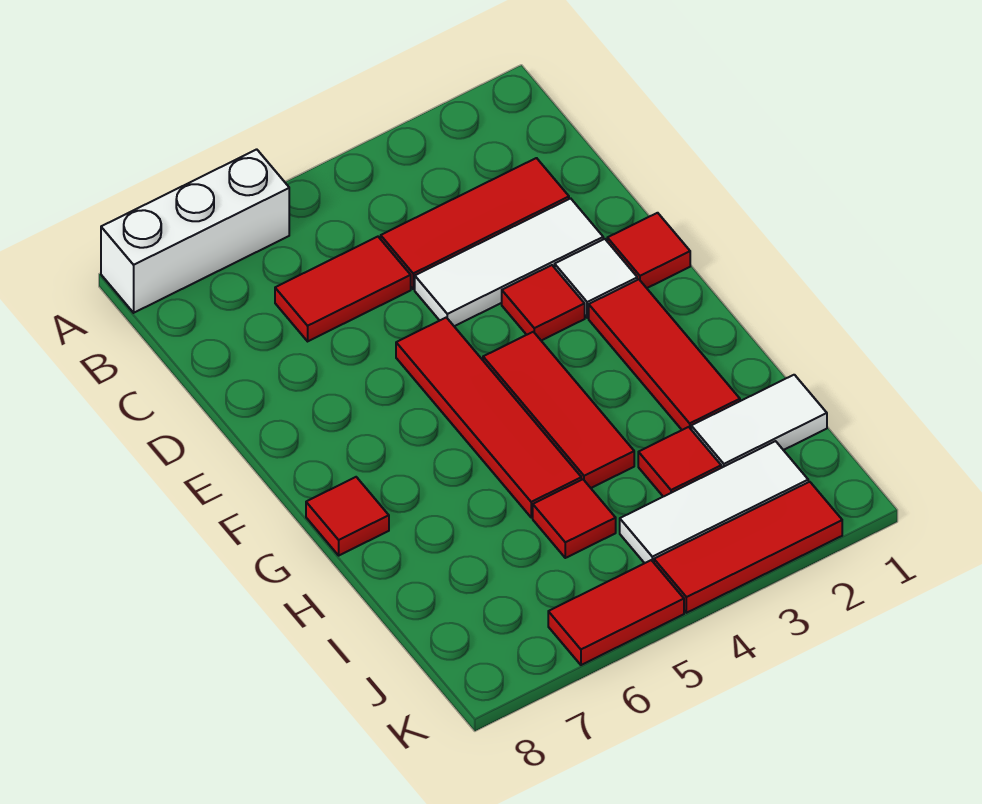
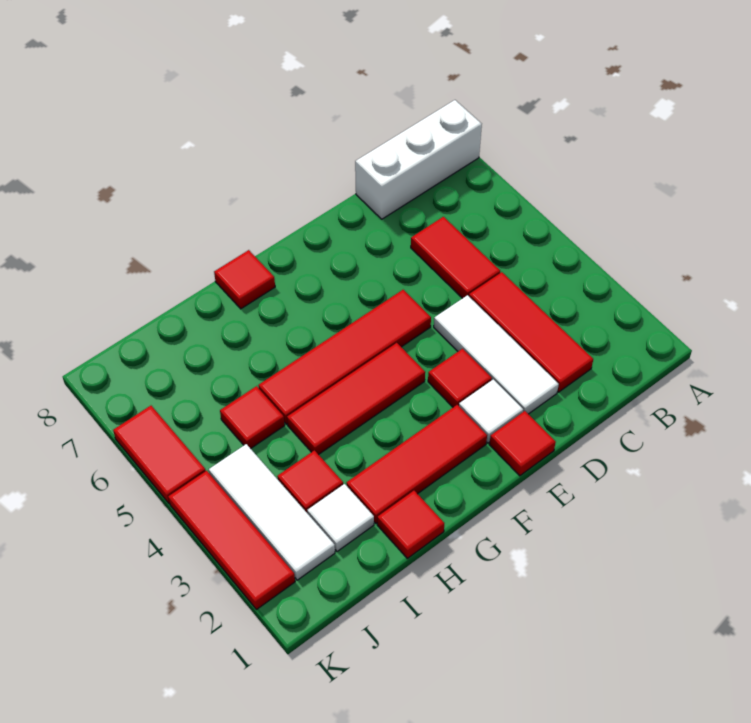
white 1x3 brick [101,149,289,313] -> white 1x3 brick turned to [355,100,482,219]
none -> red 1x1 tile [377,491,444,558]
white 1x2 tile [691,375,827,468] -> white 1x1 tile [307,484,374,551]

